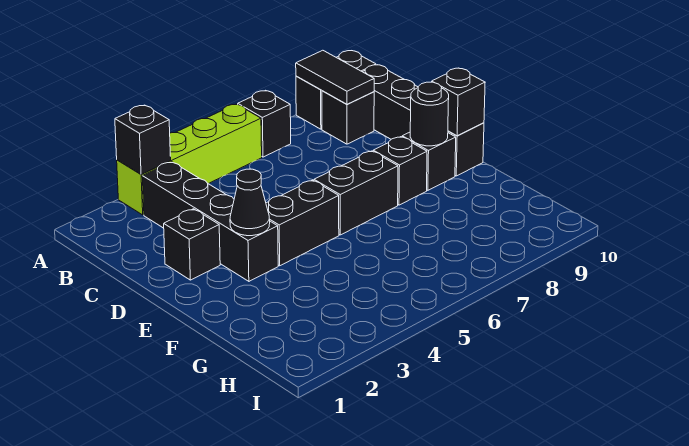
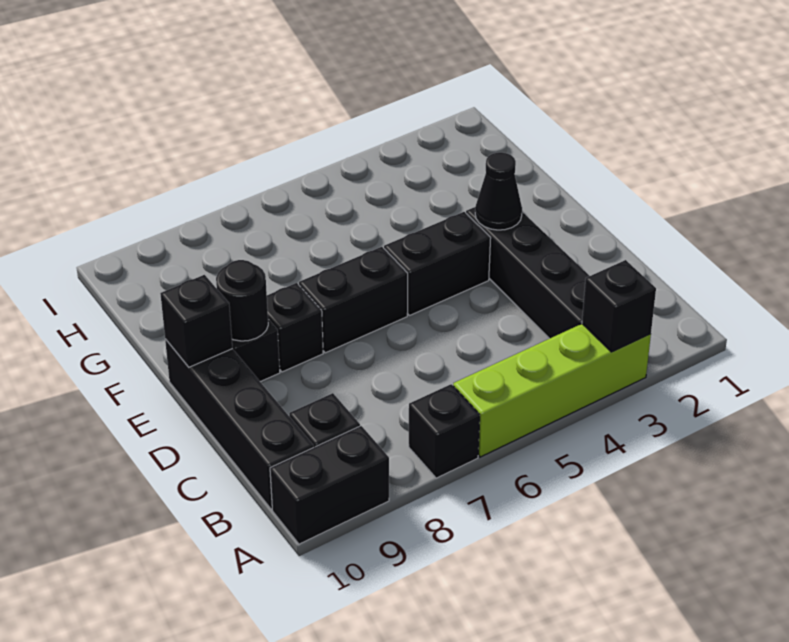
black 1x2 tile [296,50,374,104] -> none
black 1x1 brick [164,209,220,280] -> none

